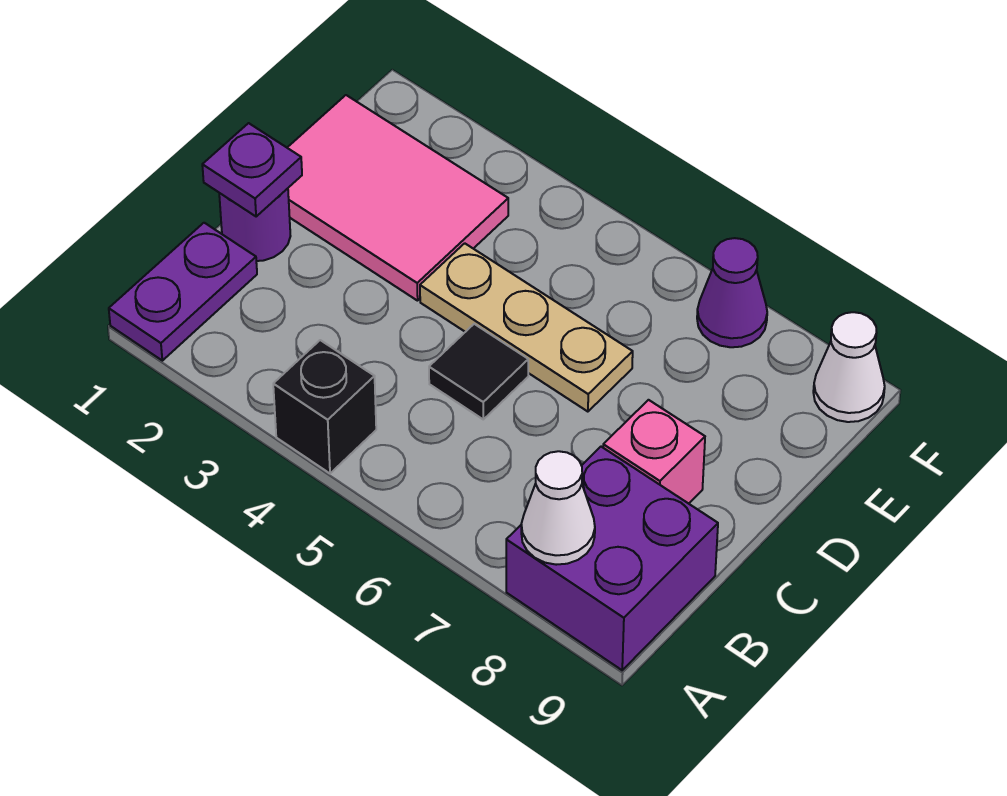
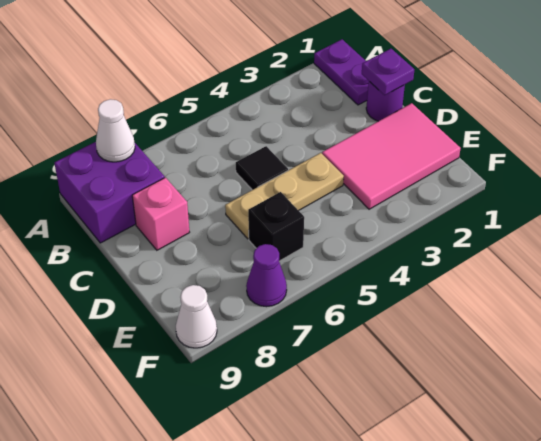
black 1x1 brick [273,340,376,473] -> black 1x1 brick moved to [248,192,304,261]

